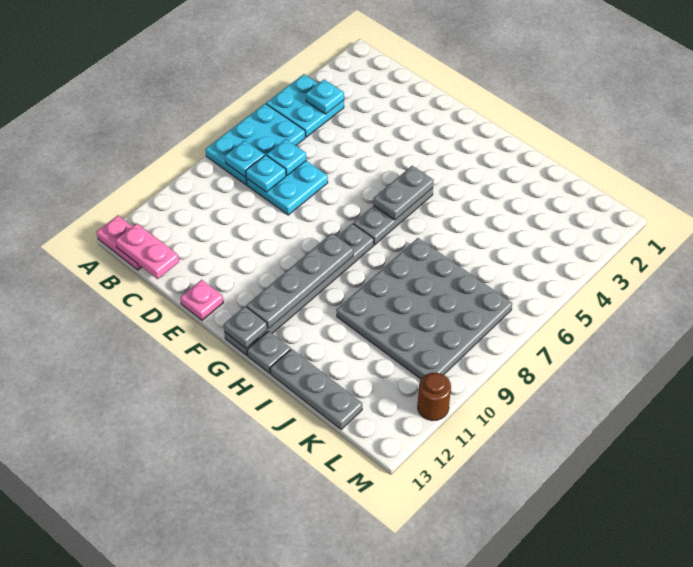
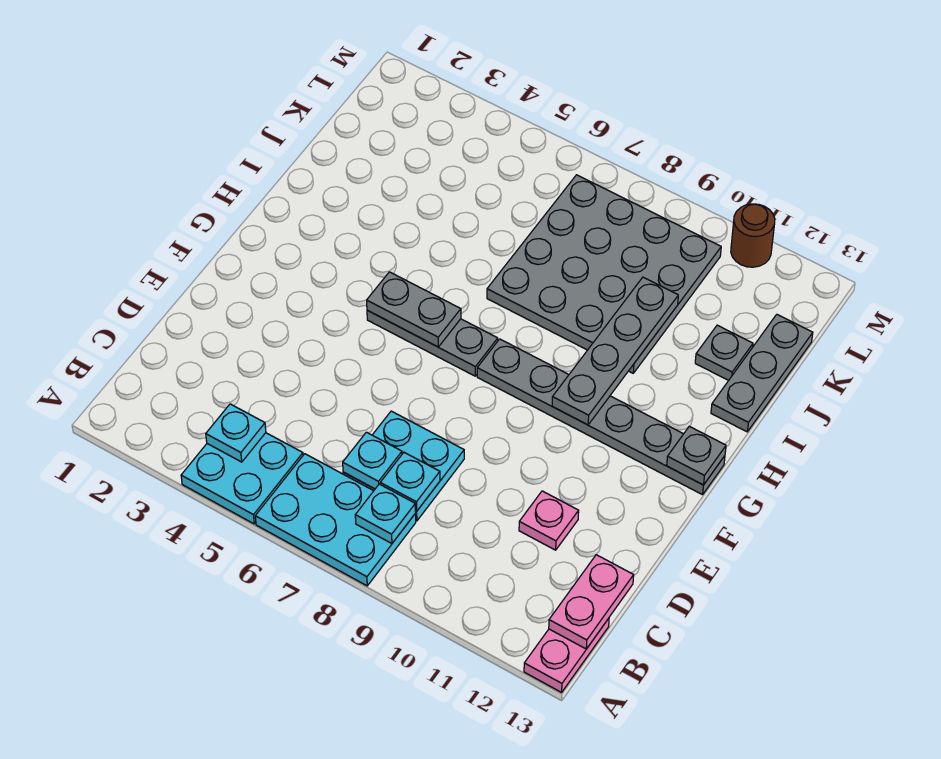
pink 1x1 plate [180,280,223,320] -> pink 1x1 plate moved to [519,491,579,550]
grey 1x4 plate [246,233,353,329] -> grey 1x4 plate turned to [552,277,678,425]
grey 1x1 plate [247,331,291,373] -> grey 1x1 plate moved to [695,325,753,380]

